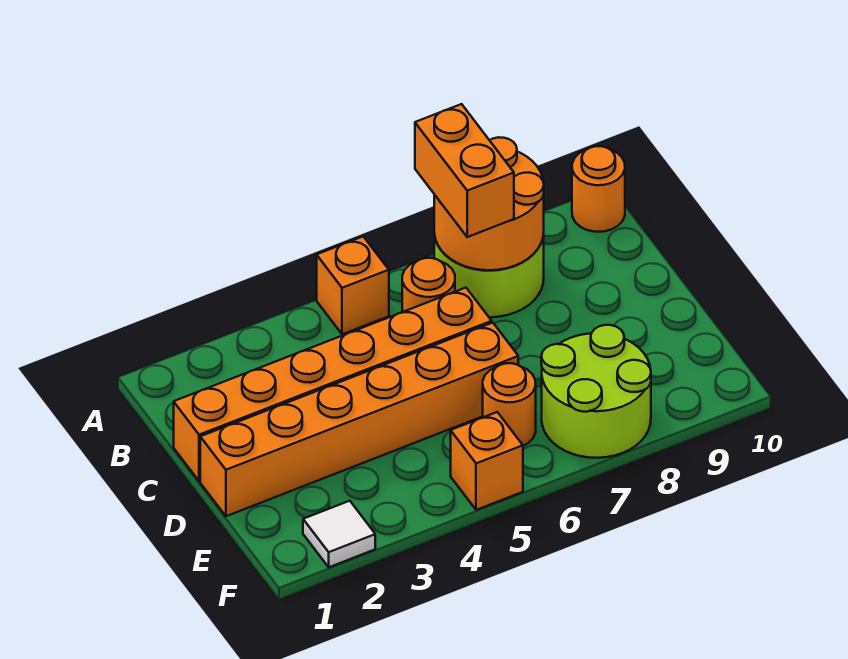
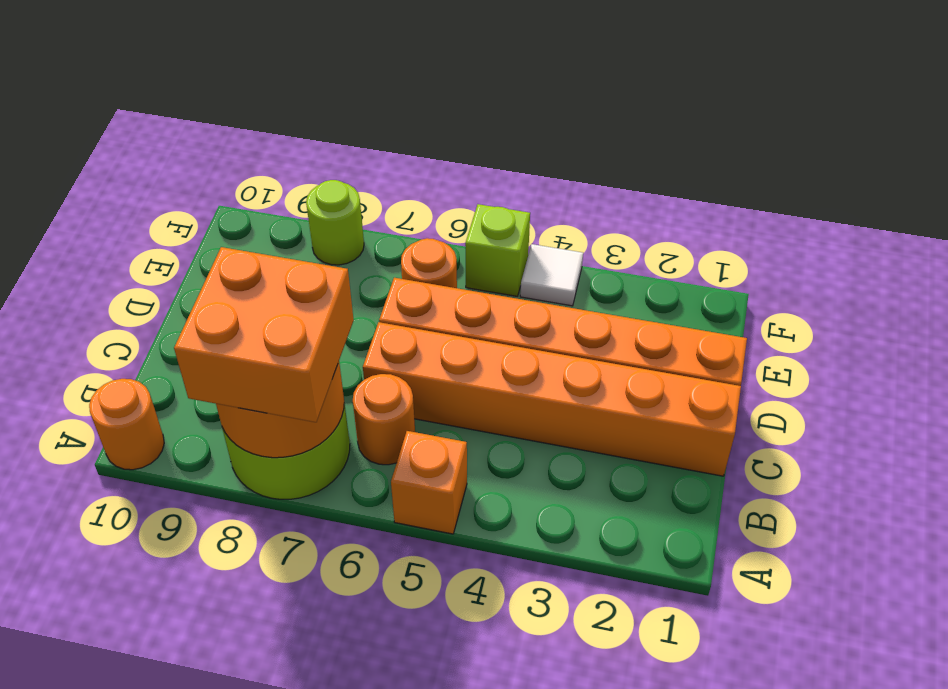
orange 1x2 brick [415,104,514,237] -> orange 2x2 brick [174,247,354,422]
lime 2x2 round brick [541,325,651,458] -> lime 1x1 round brick [306,180,364,265]
white 1x1 tile [303,501,375,567] -> white 1x1 tile moved to [520,244,583,306]
orange 1x1 brick [451,412,523,510] -> lime 1x1 brick [465,204,530,296]

